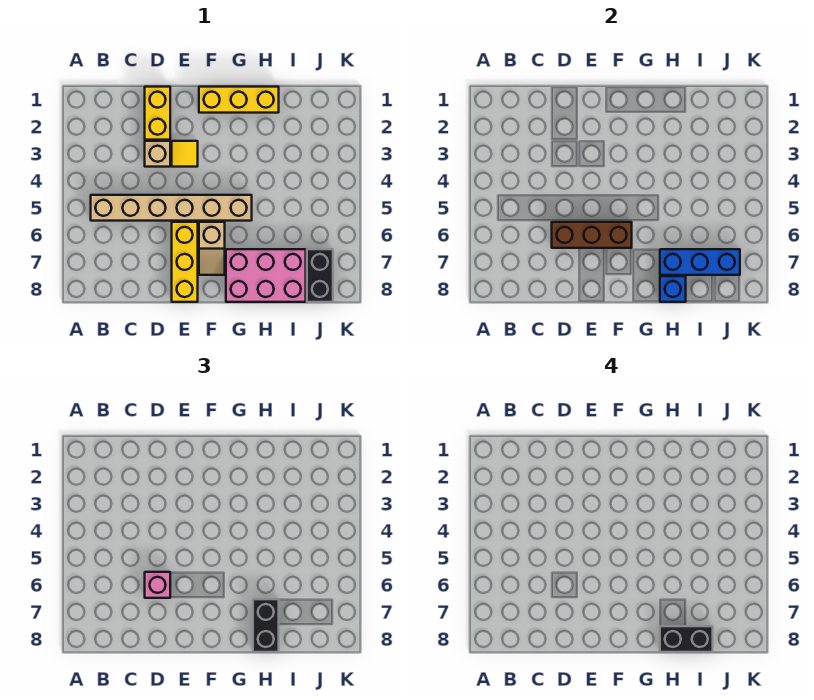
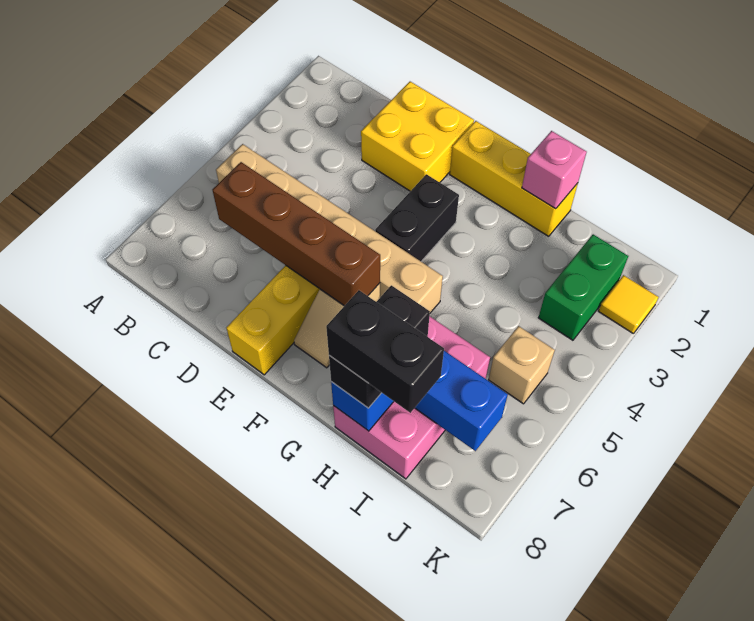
yellow 1x2 brick [145,87,170,140] -> yellow 2x2 brick [361,82,474,191]
tan 1x1 brick [145,141,170,167] -> tan 1x1 brick moved to [489,326,555,404]
brown 1x3 brick [552,222,632,248] -> brown 1x4 brick [212,162,380,306]
pink 1x1 brick [145,572,170,598] -> pink 1x1 brick moved to [522,131,587,209]
yellow 1x1 tile [172,141,198,167] -> yellow 1x1 tile moved to [599,275,658,334]
pink 2x3 brick [226,249,306,302] -> pink 2x3 brick turned to [333,316,490,479]
none -> green 1x2 brick [538,234,628,340]
black 1x2 brick [307,249,333,302] -> black 1x2 brick moved to [375,174,459,261]

